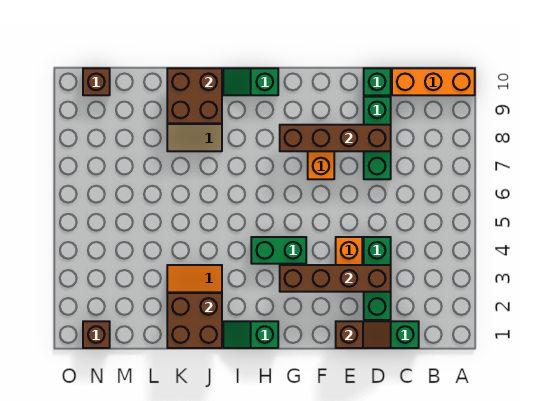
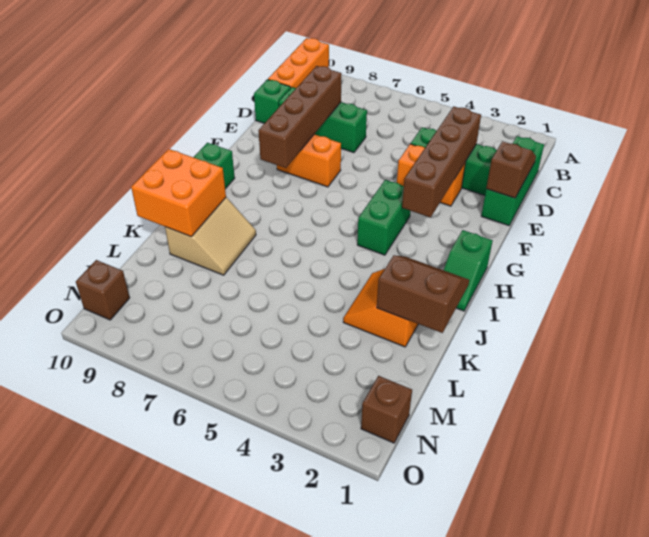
brown 2x2 brick [167,293,222,348] -> brown 2x2 slope [377,255,469,333]
brown 2x2 brick [167,68,222,123] -> orange 2x2 brick [131,149,226,236]

